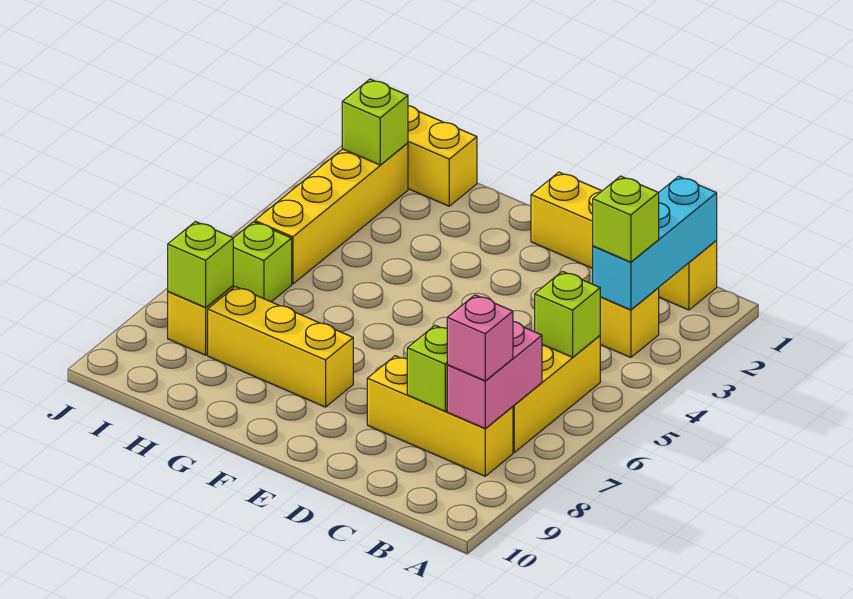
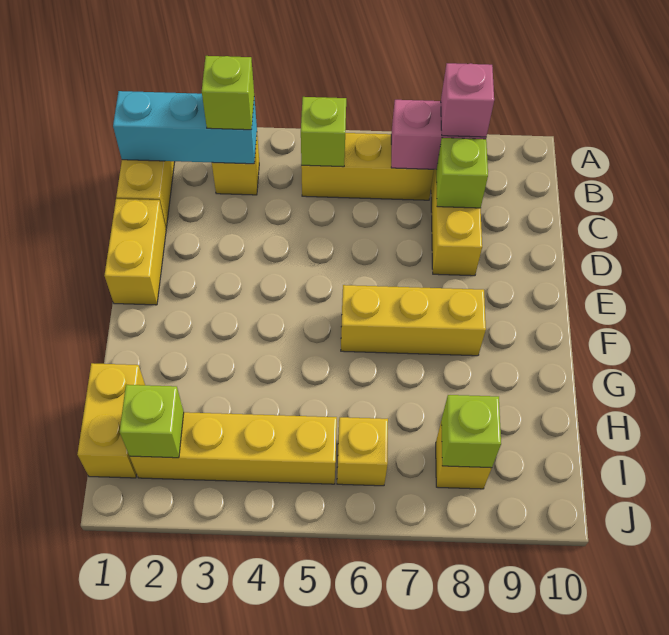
yellow 1x3 brick [208,287,353,407] -> yellow 1x3 brick turned to [341,285,486,356]
lime 1x1 brick [233,222,292,302] -> yellow 1x1 brick [337,417,388,486]

